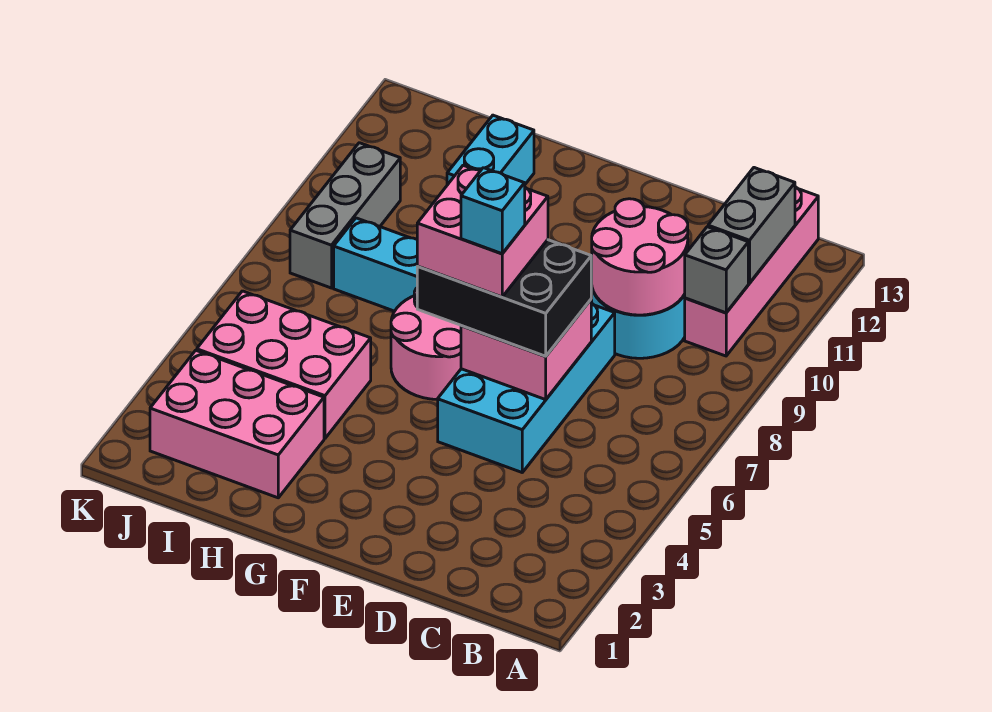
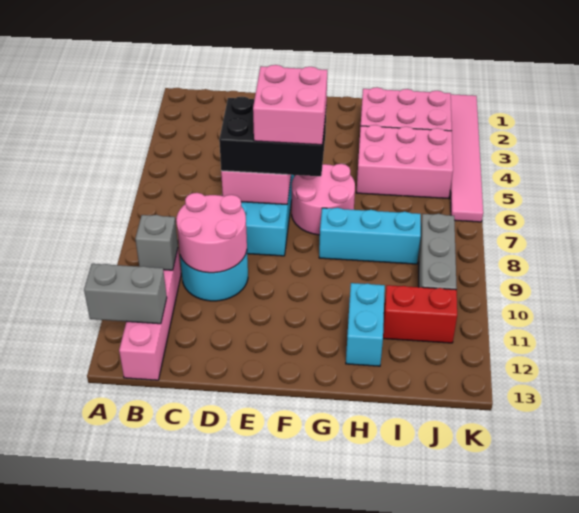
grey 1x2 brick [708,168,795,283] -> grey 1x2 brick turned to [84,264,167,324]
cyan 1x1 brick [461,168,525,254] -> none
none -> red 1x2 brick [383,285,457,343]
none -> pink 1x6 tile [450,94,483,222]

